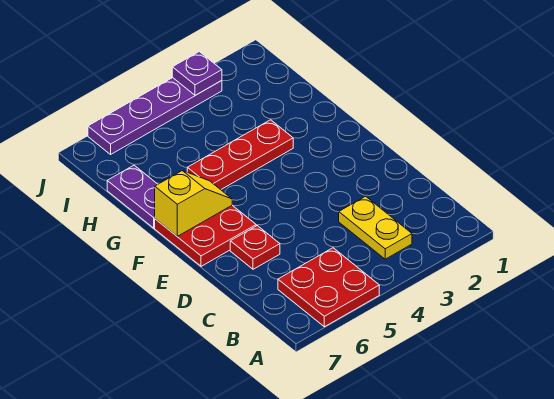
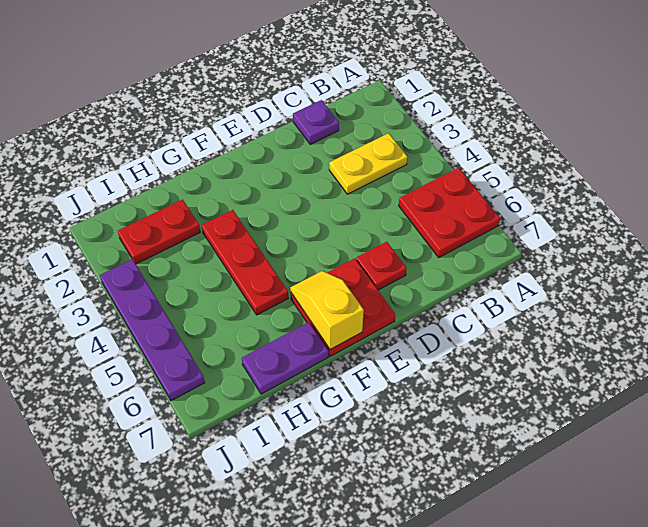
none -> red 1x2 plate [118,200,200,264]
purple 1x1 plate [172,52,222,95] -> purple 1x1 plate moved to [293,100,339,144]

